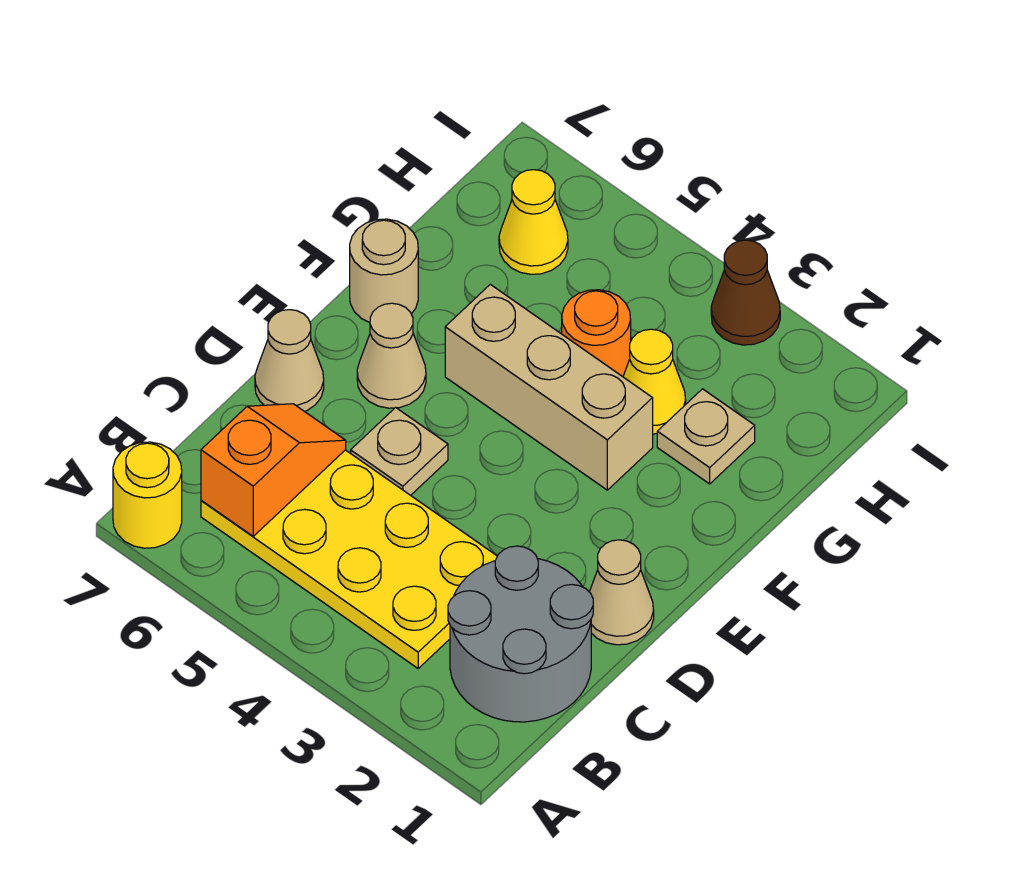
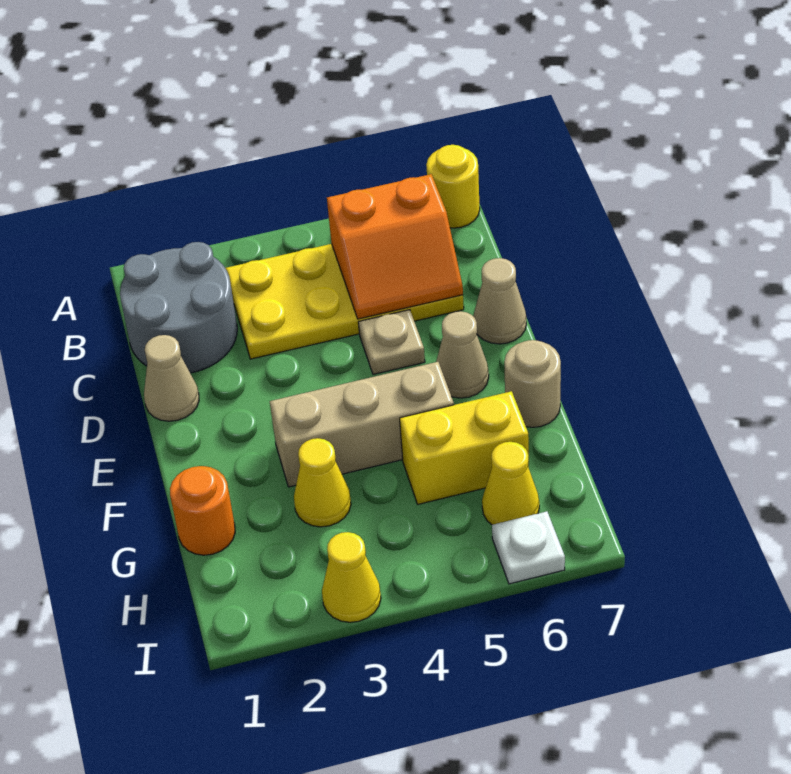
orange 1x2 slope [201,404,346,536] -> orange 2x2 slope [327,174,463,319]
tan 1x1 plate [657,389,755,484] -> none
orange 1x1 round brick [562,290,631,377] -> orange 1x1 round brick moved to [170,466,235,555]
none -> yellow 1x2 brick [400,391,529,504]
brown 1x1 cone [711,240,780,345] -> yellow 1x1 cone [322,532,381,622]
none -> white 1x1 plate [492,511,565,584]

